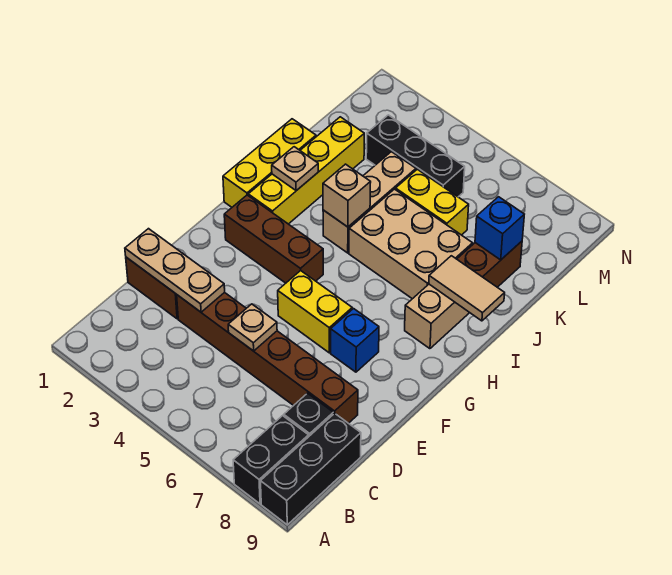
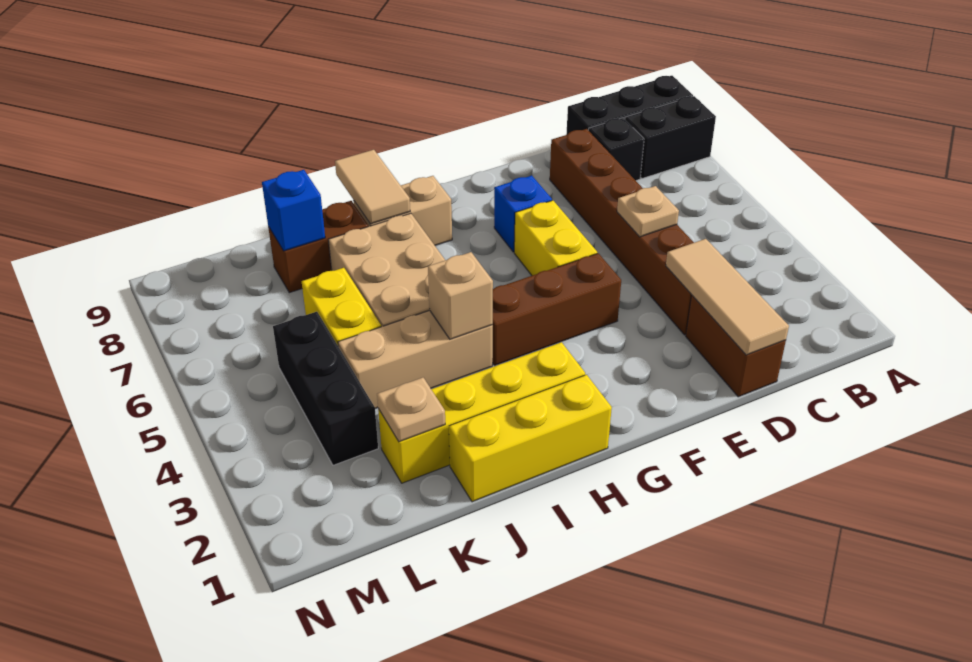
tan 1x3 plate [125,229,225,312] -> tan 1x3 tile [666,239,789,355]
brown 1x3 brick [224,195,323,283] -> brown 1x3 brick turned to [492,253,621,365]
tan 1x1 plate [272,147,318,191] -> tan 1x1 plate moved to [377,378,445,442]

